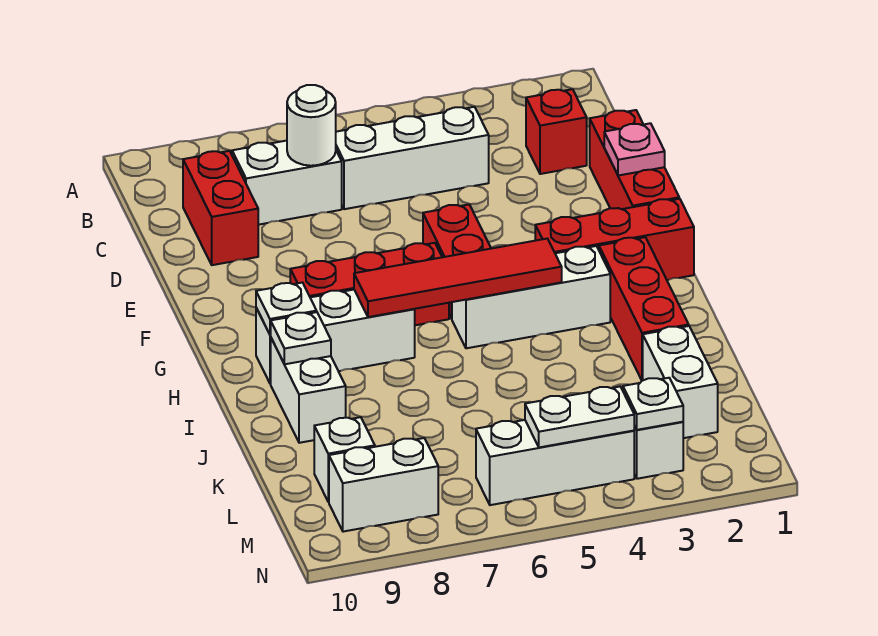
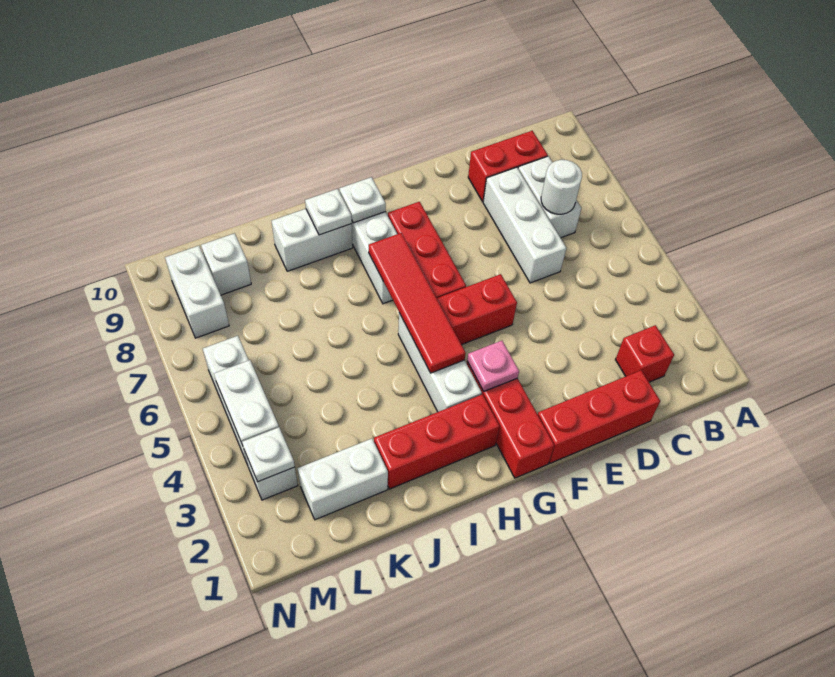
white 1x3 brick [336,107,489,209] -> white 1x3 brick moved to [483,167,566,283]
pink 1x1 plate [604,123,665,176] -> pink 1x1 plate moved to [467,341,519,391]

